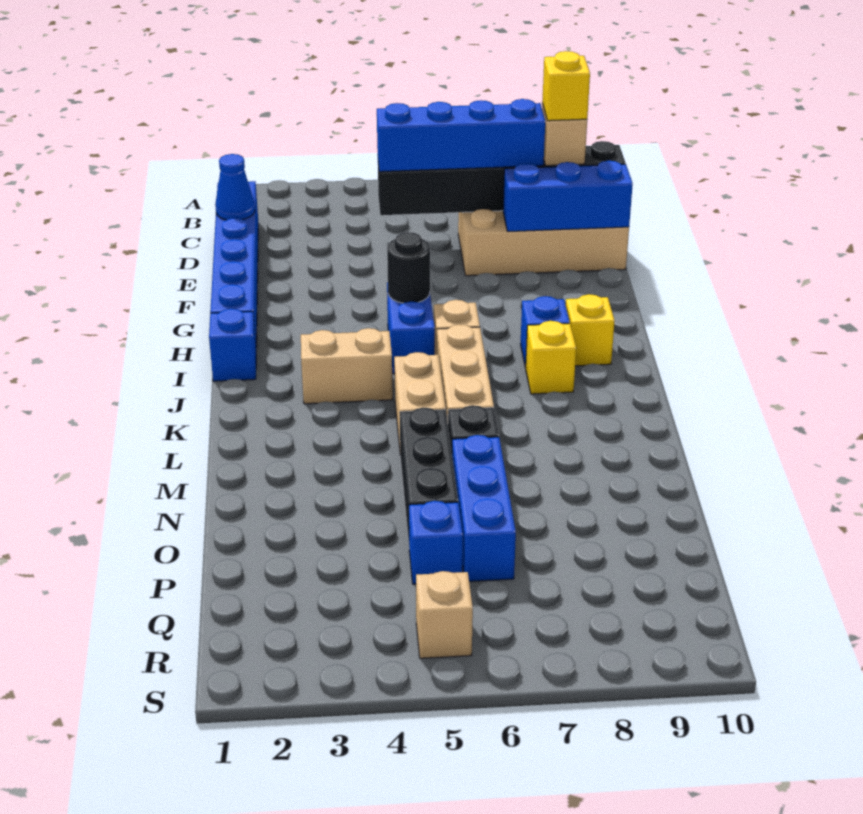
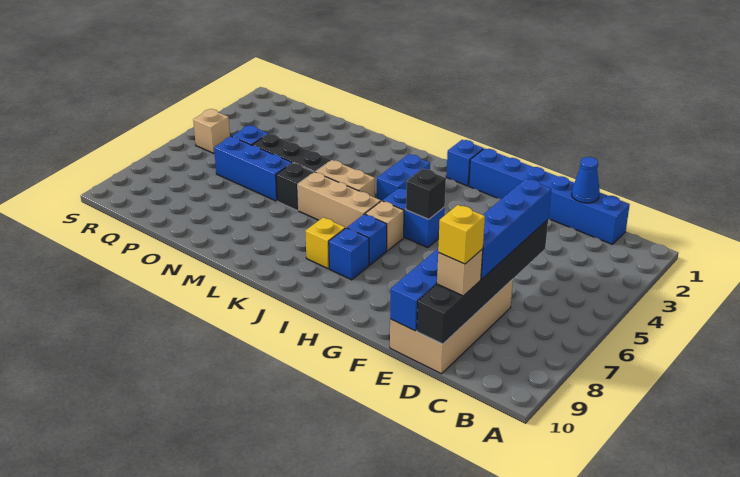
black 1x1 round brick [387,232,430,303] -> black 1x1 brick [406,169,446,219]
none -> blue 1x1 brick [347,214,387,265]
yellow 1x1 brick [566,294,615,366] -> none
tan 1x2 brick [301,328,393,404] -> blue 1x2 brick [377,154,430,201]

